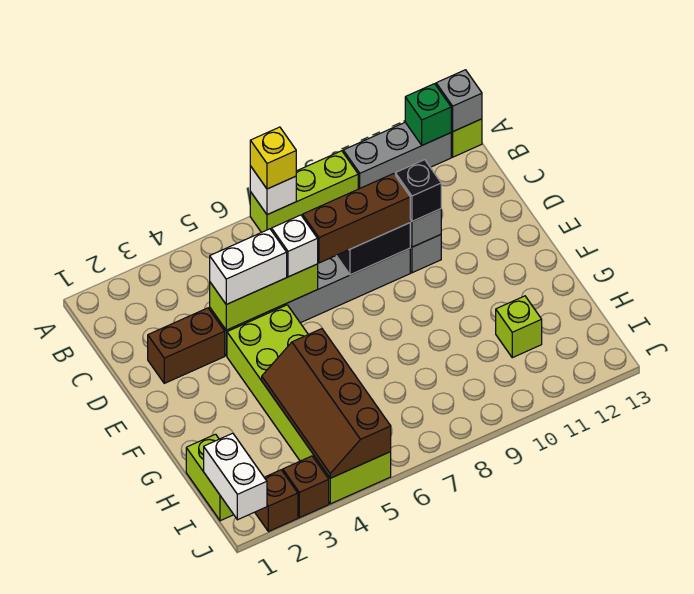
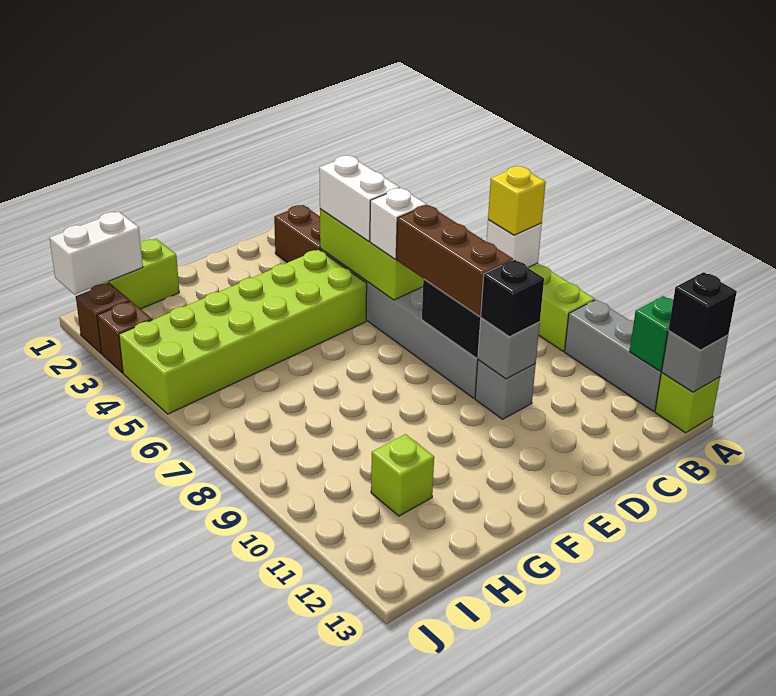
none -> black 1x1 brick [668,272,737,350]
brown 2x4 slope [262,329,391,478] -> none

